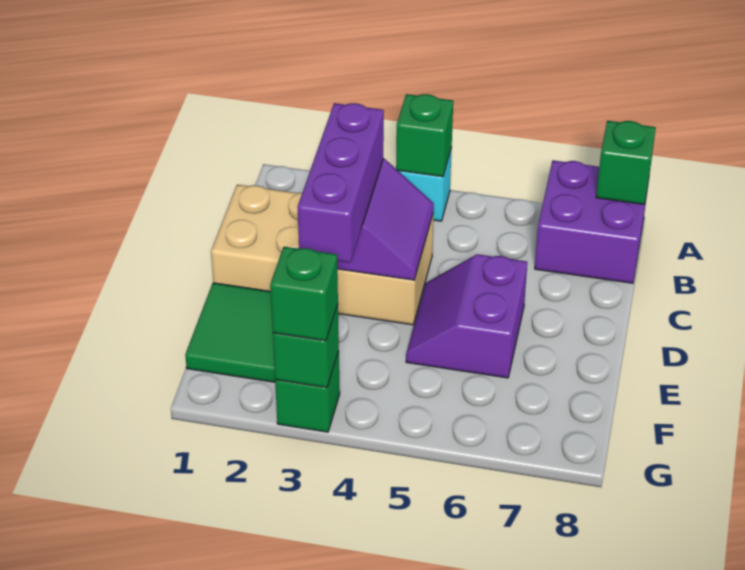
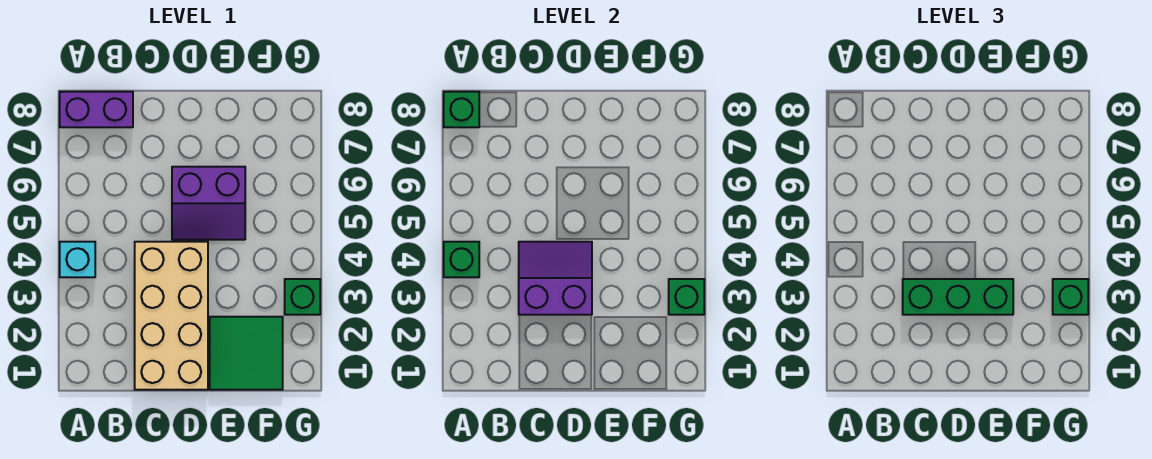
purple 2x2 brick [535,160,649,283] -> purple 1x2 brick [60,92,133,127]
purple 1x3 brick [298,103,384,263] -> green 1x3 brick [903,279,1013,315]

